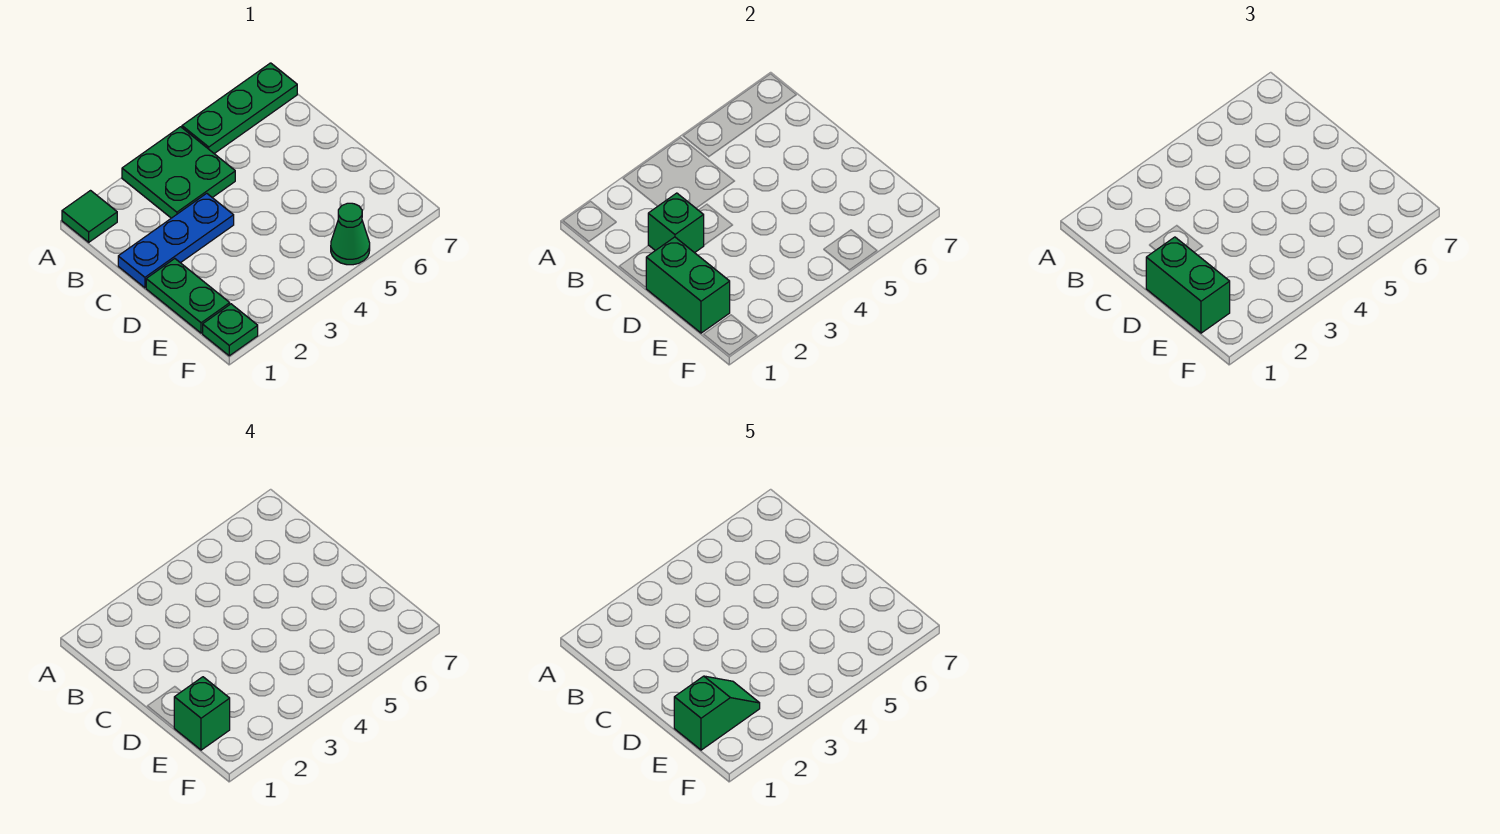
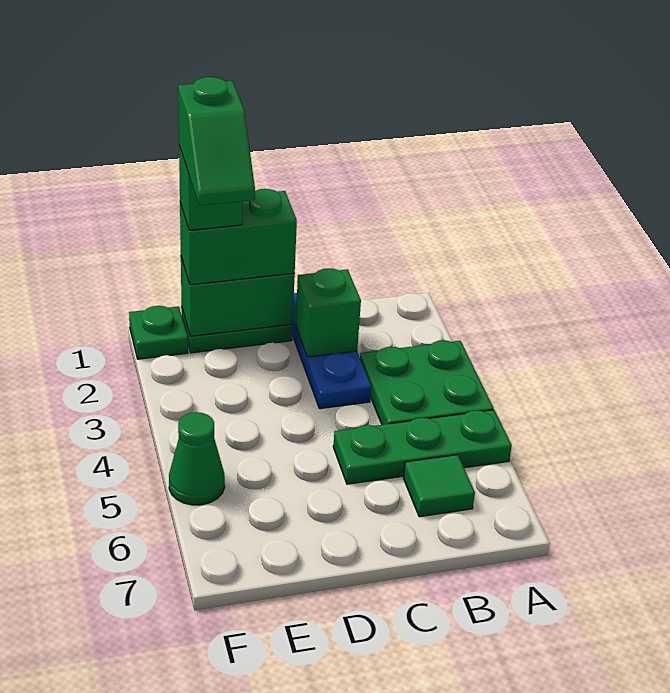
green 1x1 tile [62,191,117,242] -> green 1x1 tile moved to [404,455,475,517]
green 1x3 plate [182,63,297,154] -> green 1x3 plate turned to [333,410,512,484]

